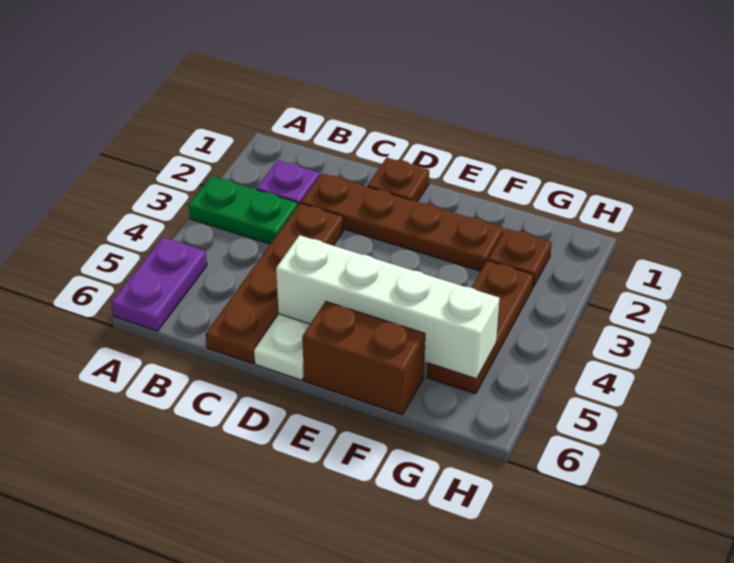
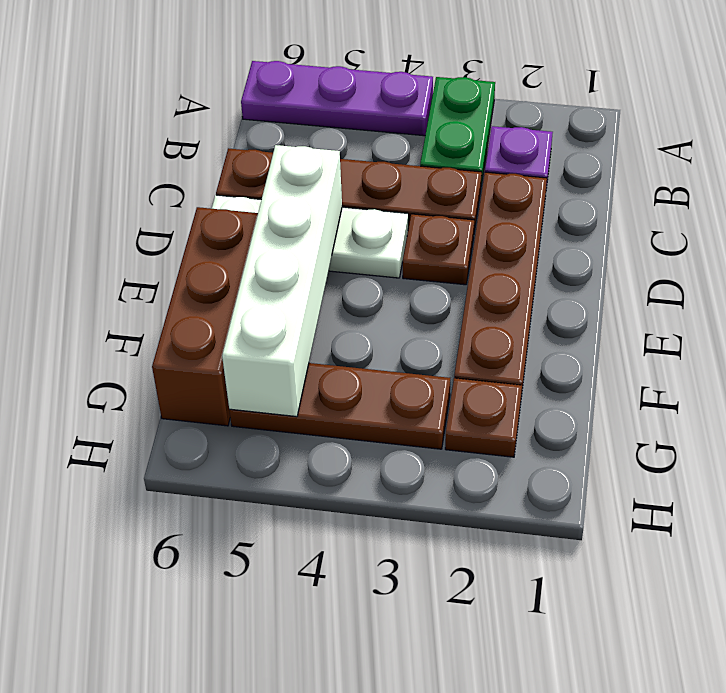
purple 1x2 plate [111,237,207,331] -> purple 1x3 plate [241,61,433,136]
brown 1x1 plate [367,158,429,202] -> brown 1x1 plate moved to [403,214,474,285]
brown 1x2 brick [302,301,425,415] -> brown 1x3 brick [152,207,258,426]

